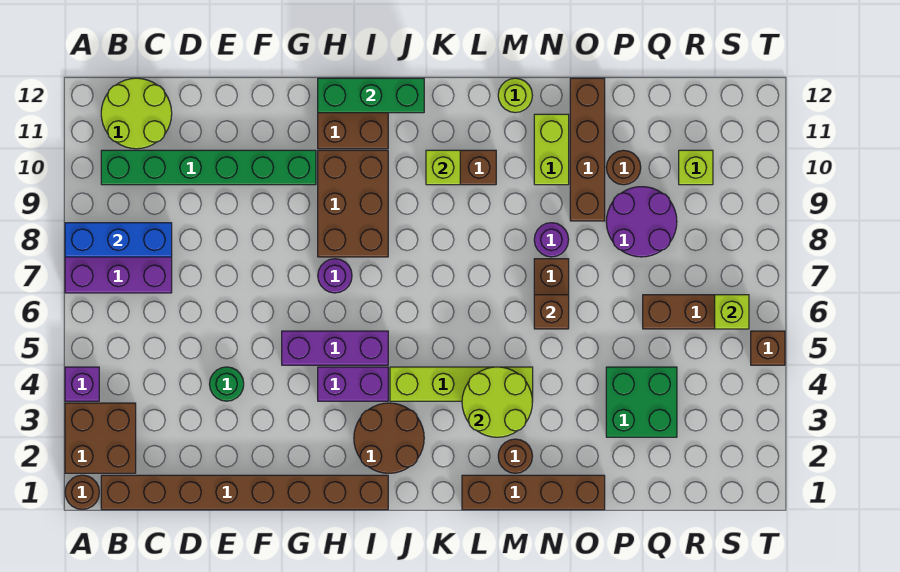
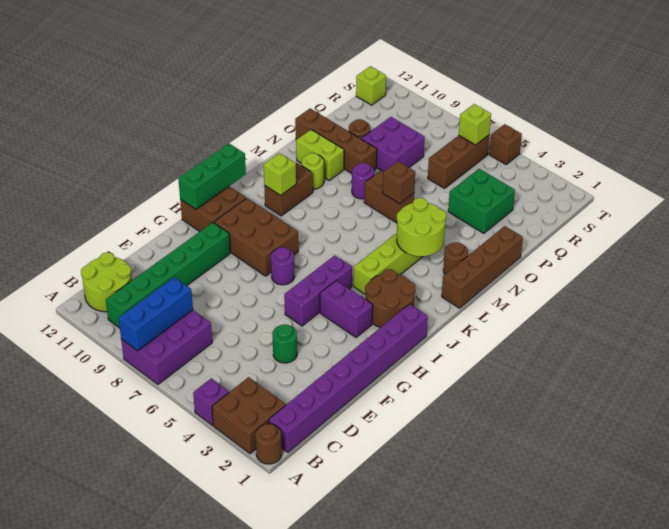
brown 1x8 brick [101,475,388,510] -> purple 1x8 brick [269,304,428,452]
purple 1x2 brick [318,367,388,401] -> purple 1x2 brick turned to [320,280,373,337]
lime 1x1 round brick [498,78,532,113] -> lime 1x1 round brick moved to [302,153,324,189]
purple 2x2 round brick [606,187,677,257] -> purple 2x2 brick [361,117,425,172]
lime 1x1 brick [679,150,713,185] -> lime 1x1 brick moved to [356,66,386,105]

